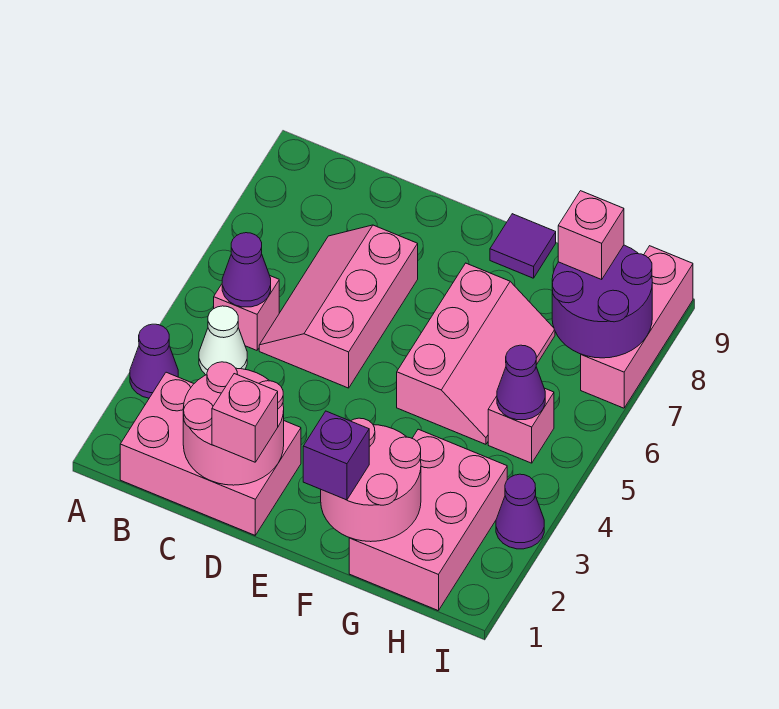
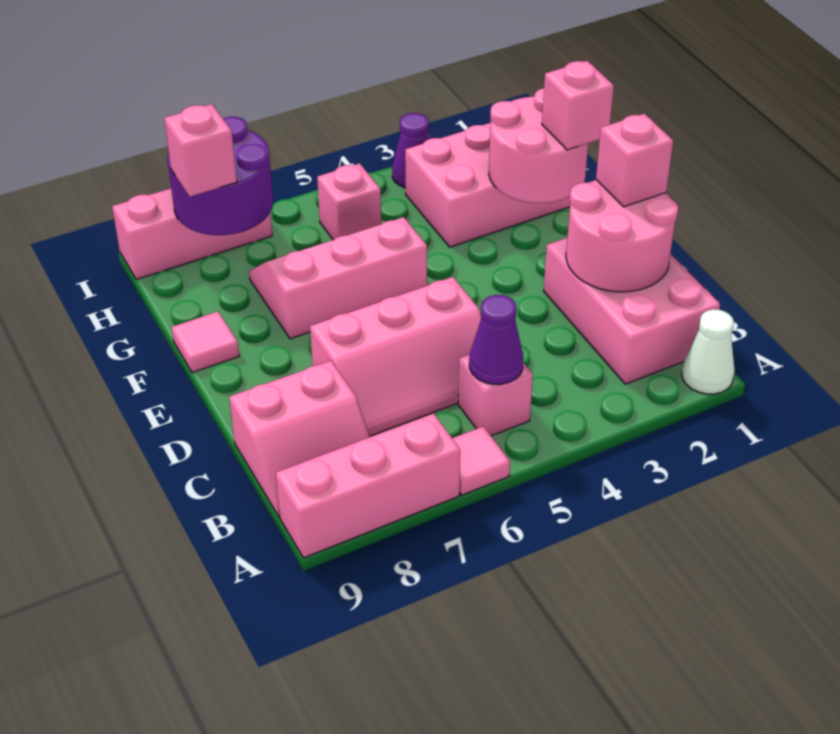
purple 1x1 cone [130,324,178,398] -> none
none -> pink 1x1 tile [452,427,510,495]
none -> pink 1x3 brick [276,413,460,558]
white 1x1 cone [199,306,247,375] -> white 1x1 cone moved to [682,309,735,394]
none -> pink 2x2 slope [229,361,370,517]
purple 1x1 brick [303,411,369,500] -> pink 1x1 brick [542,61,614,150]
purple 1x1 tile [490,214,556,278] -> pink 1x1 tile [172,312,239,373]
purple 1x1 cone [497,345,545,420] -> none

